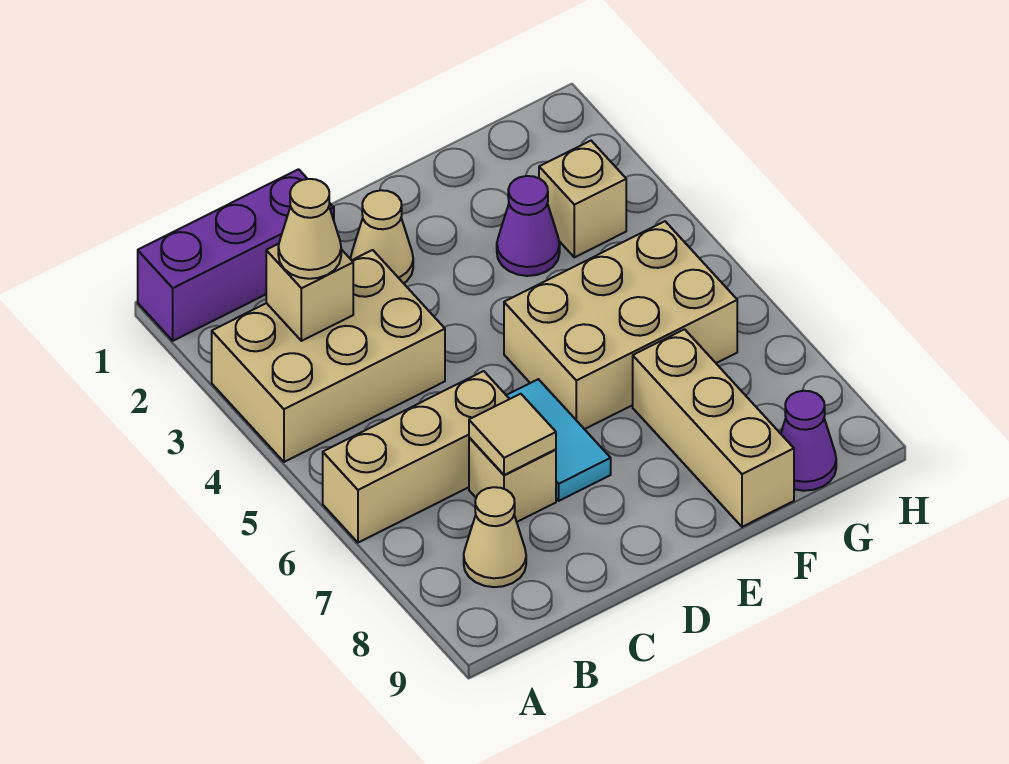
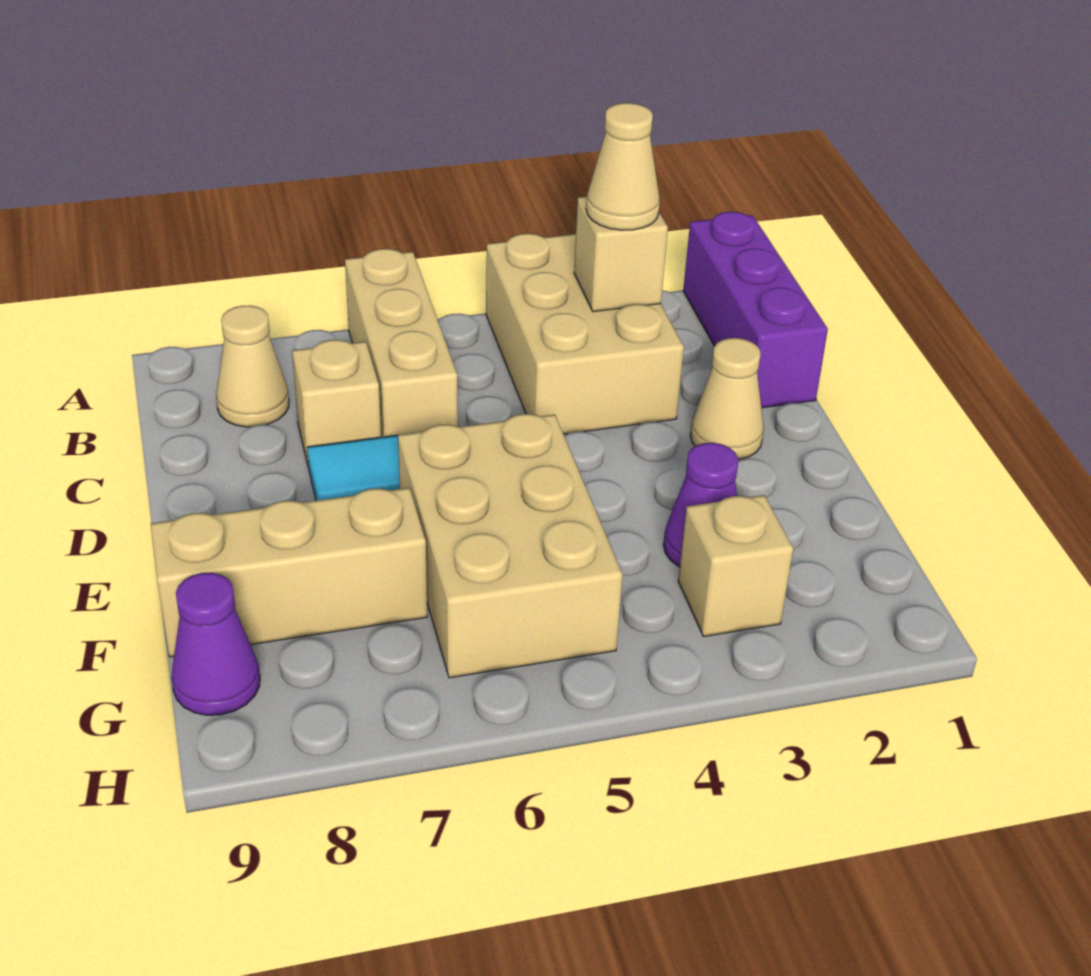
tan 1x1 tile [469,394,556,475] -> none

